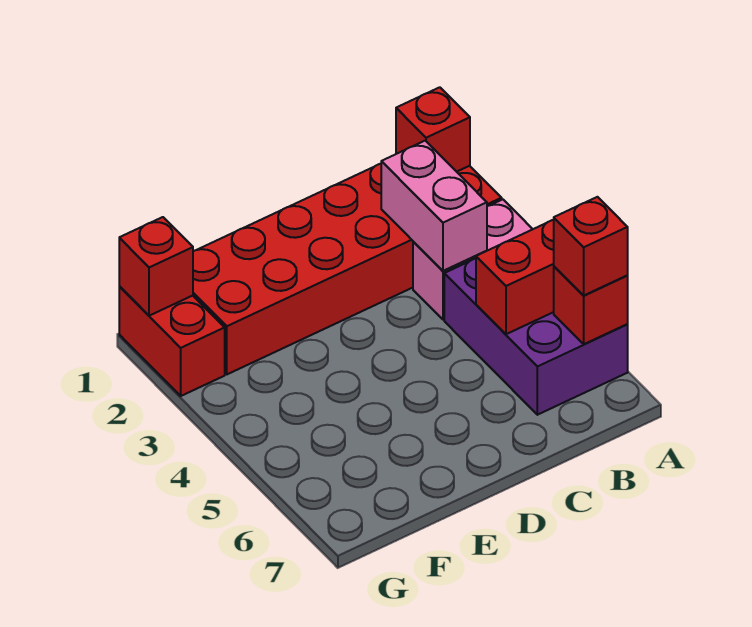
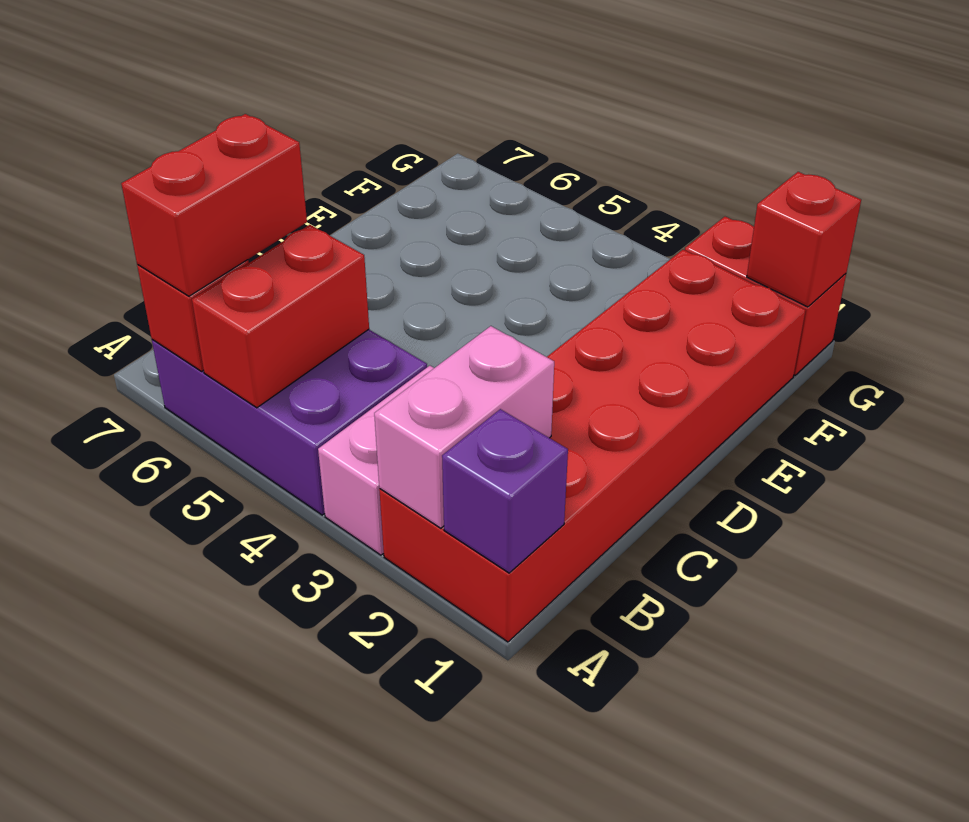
red 1x1 brick [396,87,470,172] -> purple 1x1 brick [442,409,568,573]
red 1x1 brick [554,197,628,296] -> red 1x2 brick [121,114,307,296]
pink 1x2 brick [381,141,487,271] -> pink 1x2 brick turned to [374,326,554,528]

